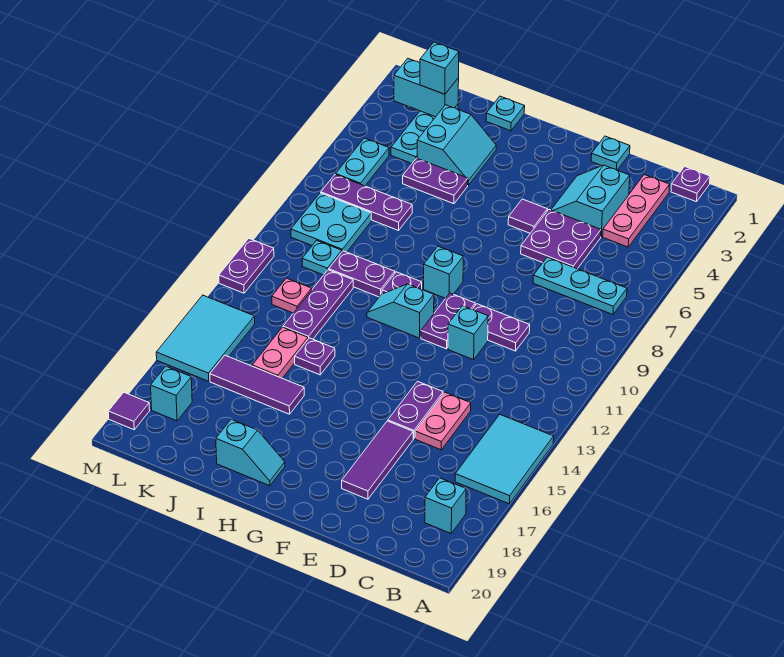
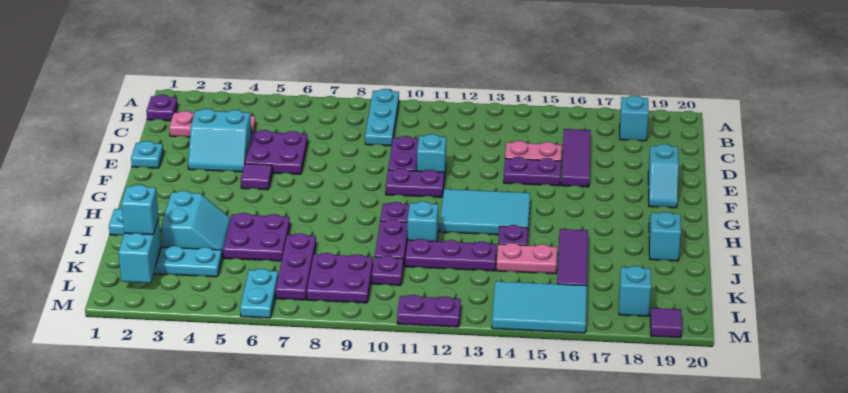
cyan 2x3 tile [455,415,554,504] -> cyan 2x3 tile moved to [440,189,530,235]
cyan 1x3 plate [533,257,627,314] -> cyan 1x3 plate moved to [365,89,399,146]
purple 1x3 tile [342,421,413,499] -> purple 1x3 tile turned to [561,129,591,187]
cyan 1x1 brick [424,246,463,298] -> cyan 1x1 brick moved to [407,201,438,241]
cyan 1x2 slope [367,284,434,338] -> cyan 1x2 slope moved to [648,144,679,208]
cyan 2x2 slope [417,105,496,185] -> cyan 2x2 slope turned to [161,191,231,257]
purple 1x2 plate [403,158,468,204] -> purple 2x2 plate [223,213,290,261]
cyan 2x2 plate [291,193,371,252] -> purple 2x2 plate [307,253,373,303]
cyan 1x1 plate [302,240,342,275] -> purple 1x1 plate [372,256,404,285]
pink 1x1 plate [272,278,312,313] -> none
cyan 1x2 plate [336,138,389,186] -> cyan 1x2 plate turned to [240,269,278,318]

